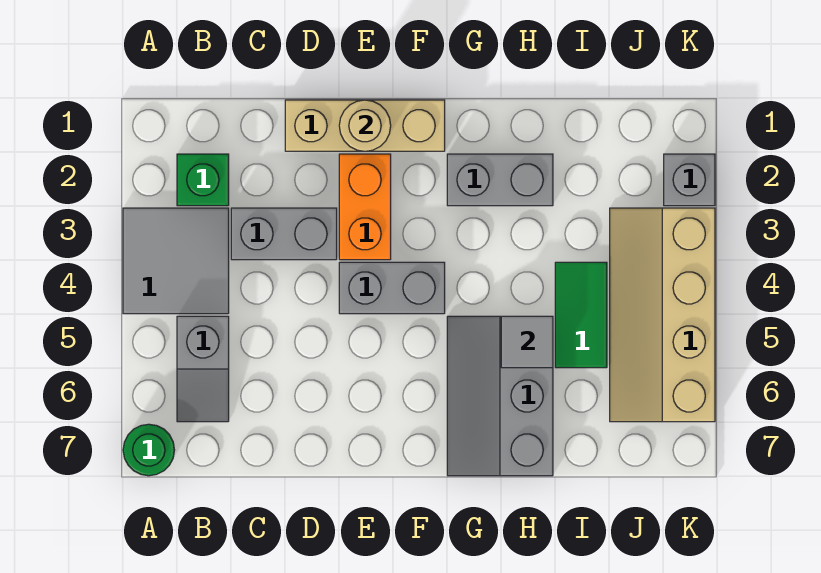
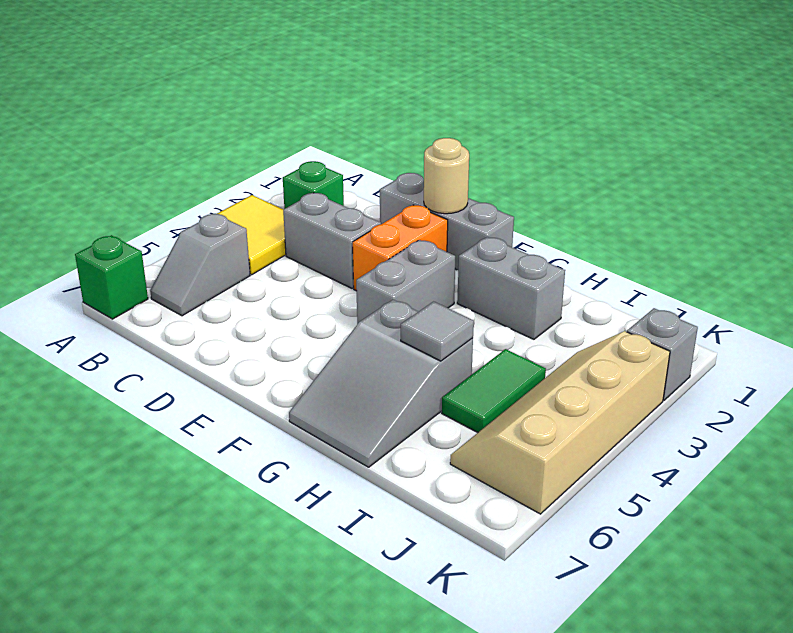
grey 2x2 tile [123,208,229,314] -> yellow 2x2 tile [217,195,286,275]
green 1x1 round brick [123,424,174,476] -> green 1x1 brick [75,235,148,319]
tan 1x3 brick [285,100,445,151] -> grey 1x3 brick [380,173,514,270]
grey 1x2 brick [339,262,445,314] -> grey 1x2 brick turned to [356,240,455,324]
grey 2x3 slope [447,316,553,476] -> grey 2x3 slope turned to [289,300,473,467]

